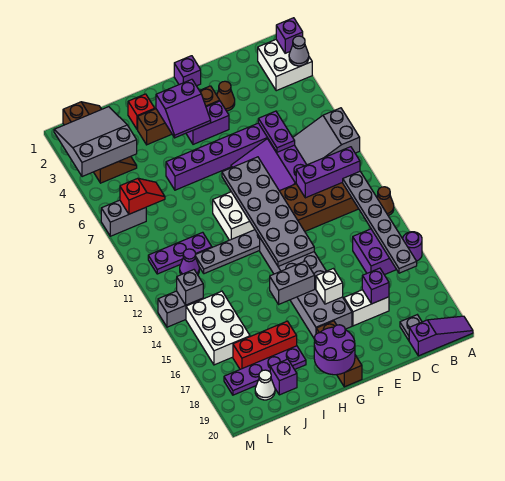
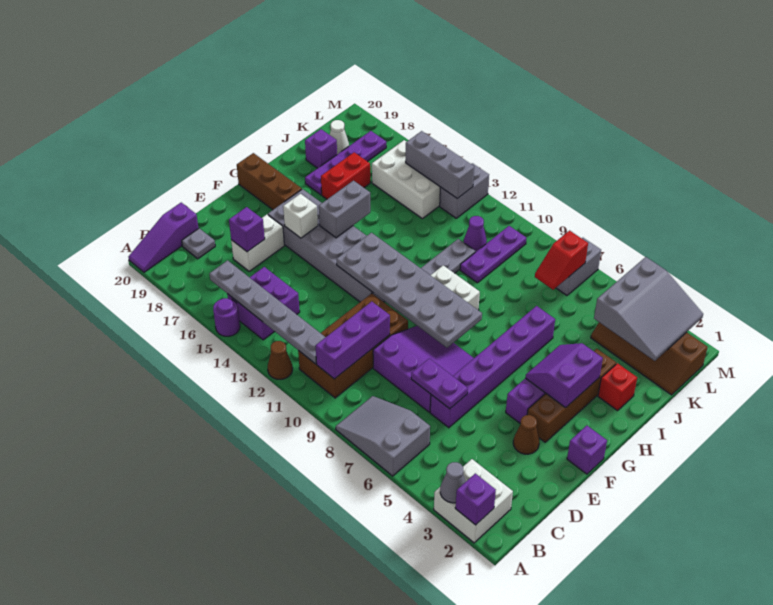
grey 2x3 slope [293,108,360,165] -> grey 2x3 slope turned to [336,396,430,476]
purple 2x2 round brick [314,325,355,375] -> none
red 1x3 brick [233,321,297,369] -> red 1x2 brick [321,152,370,199]
grey 1x1 brick [177,270,203,305] -> grey 1x3 brick [406,131,474,199]

